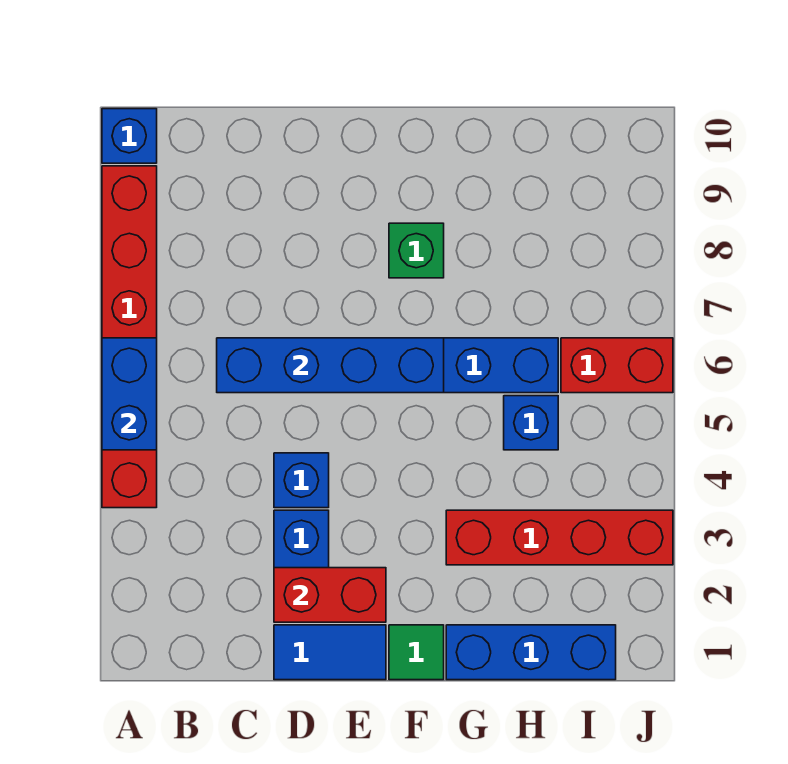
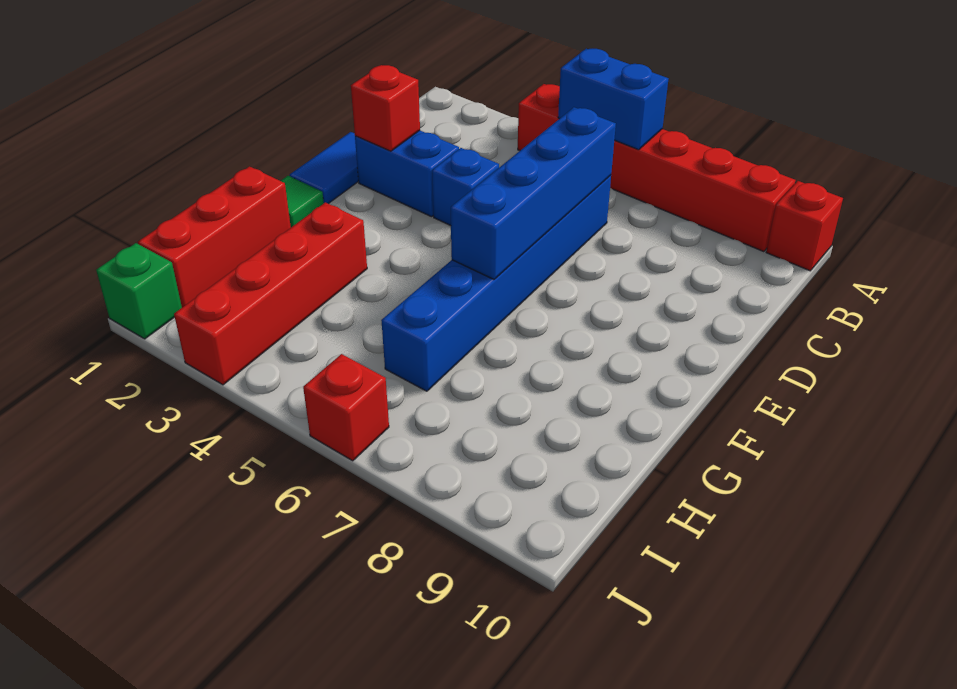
blue 1x1 brick [102,109,157,163] -> red 1x1 brick [766,181,843,271]
red 1x2 brick [274,568,386,622] -> red 1x1 brick [351,65,420,151]
green 1x1 brick [389,223,444,278] -> green 1x1 brick moved to [96,243,182,339]
blue 1x3 brick [446,625,616,680] -> red 1x3 brick [138,167,291,307]
blue 1x1 brick [504,396,558,450] -> none
red 1x2 brick [561,338,673,393] -> red 1x1 brick [303,354,389,461]

